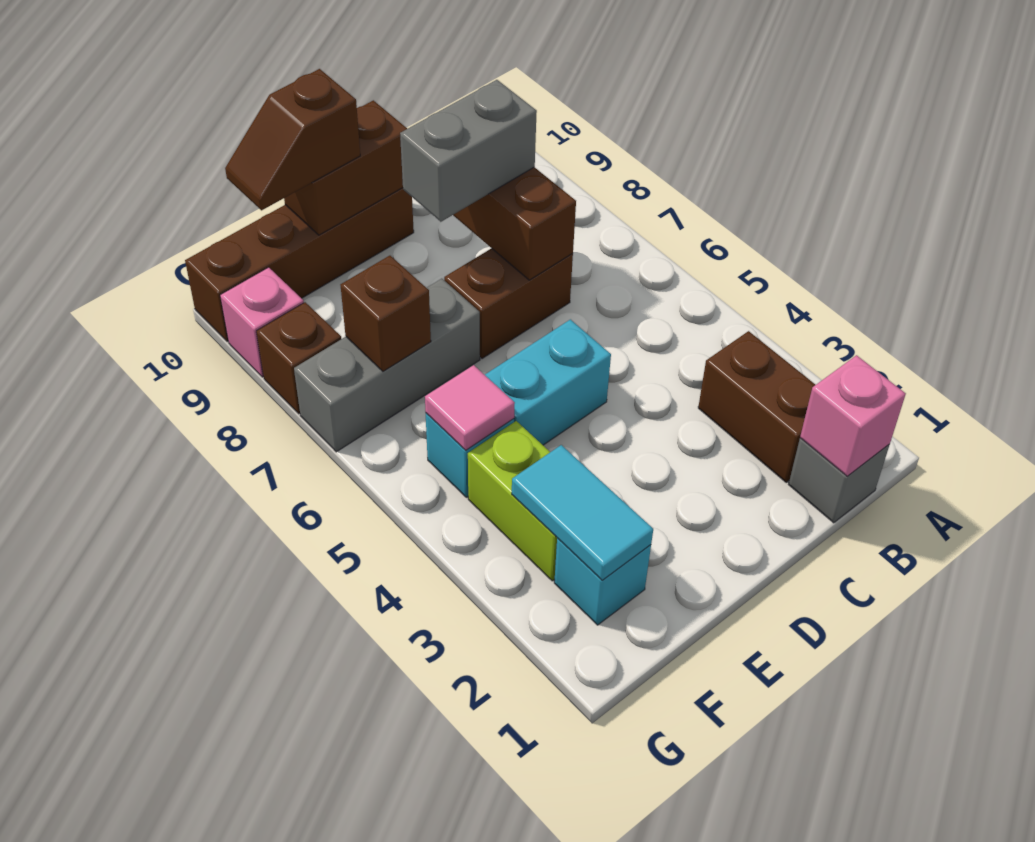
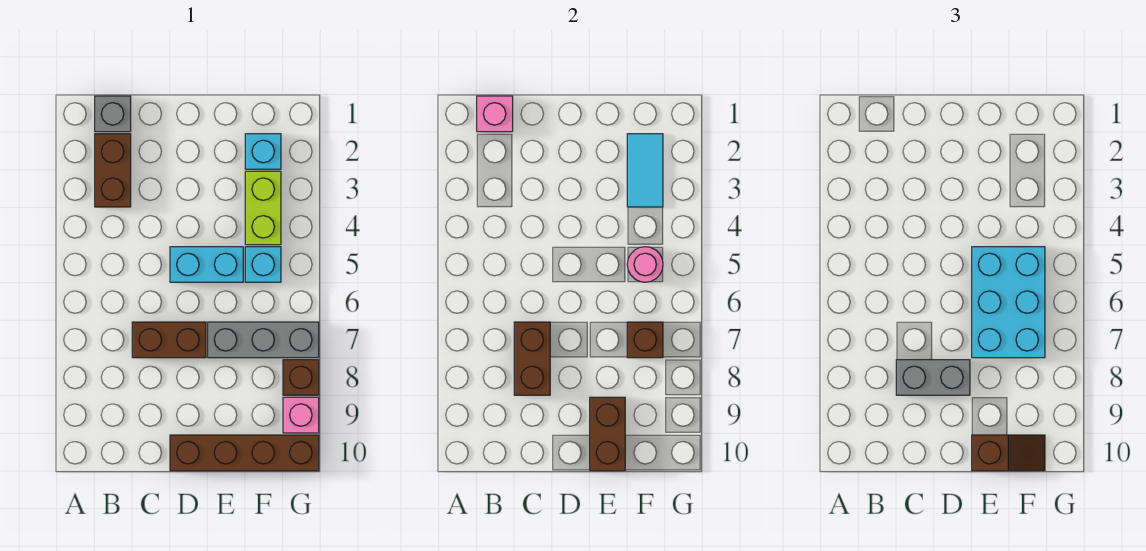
brown 1x2 brick [284,100,407,235] -> brown 1x2 brick turned to [590,397,625,471]
none -> cyan 2x3 brick [972,247,1045,358]
pink 1x1 tile [425,365,515,450] -> pink 1x1 round brick [627,247,663,282]

